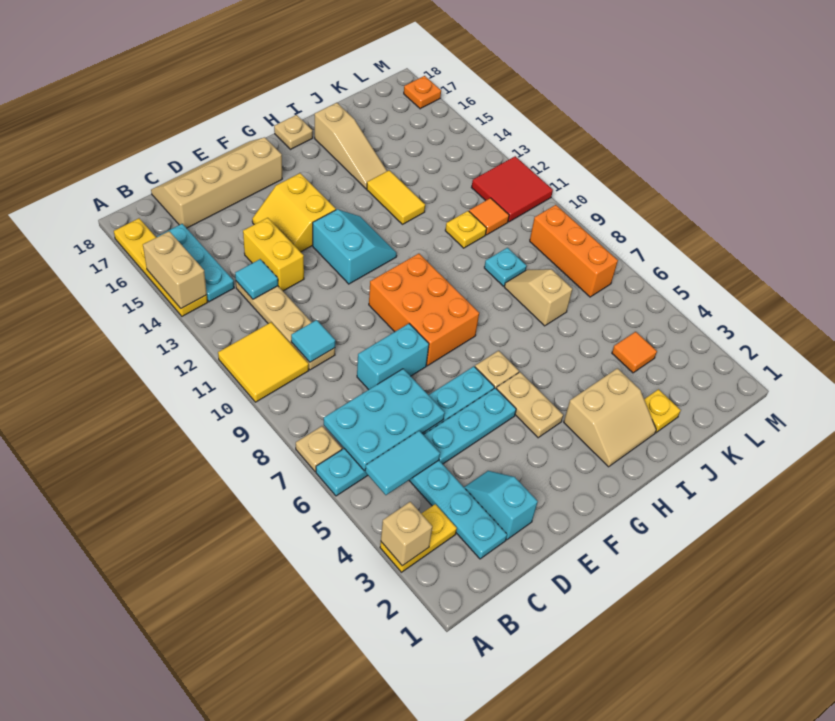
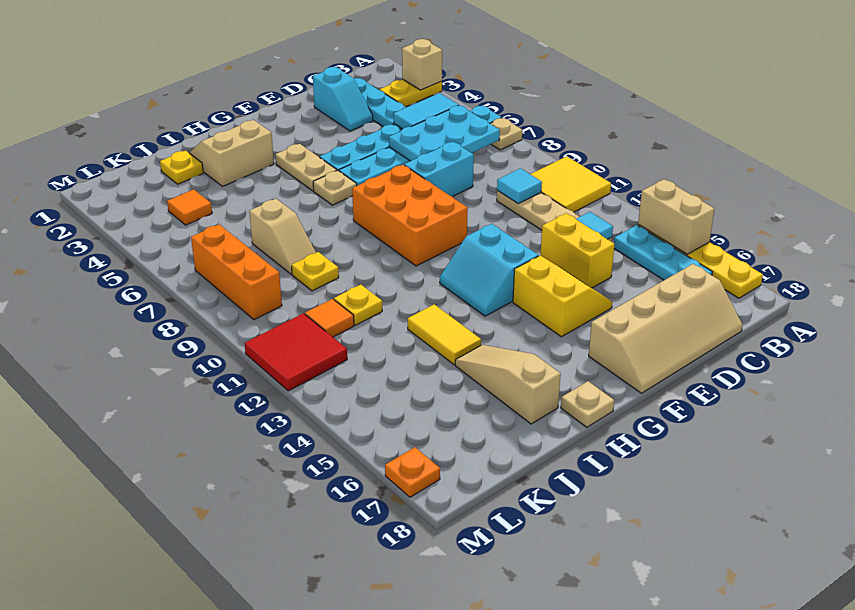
cyan 1x1 plate [484,248,527,286] -> yellow 1x1 plate [292,252,339,291]

